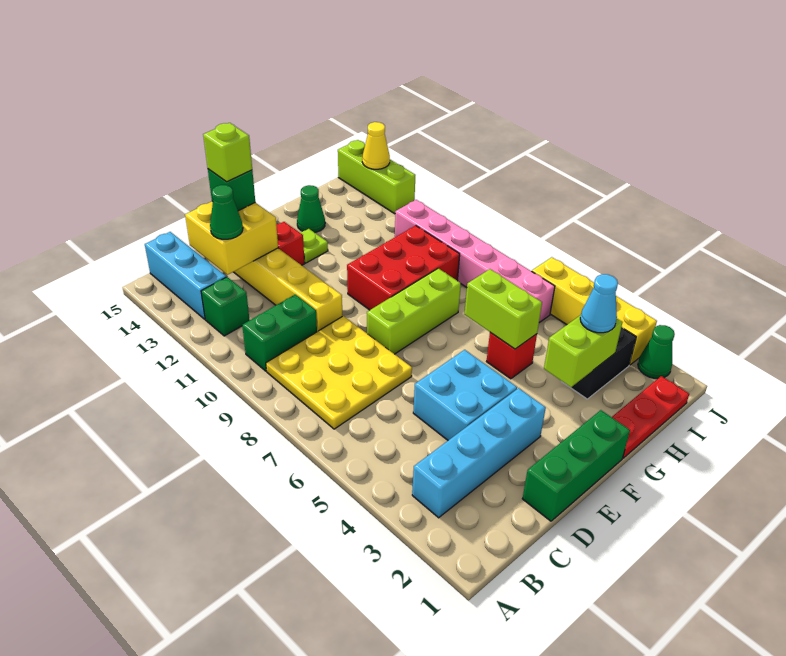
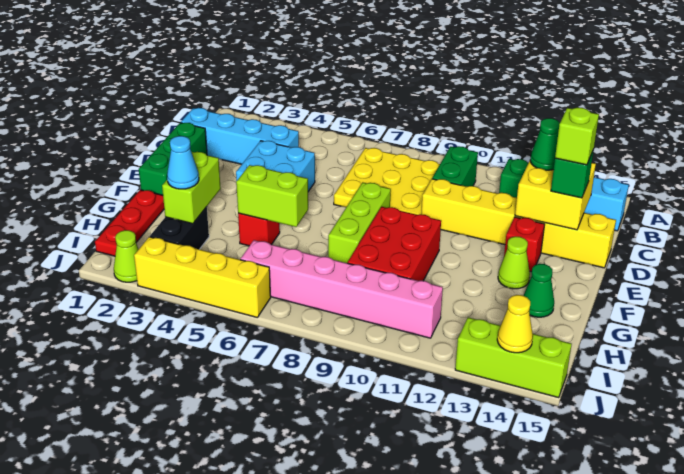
cyan 1x4 brick [412,388,546,518] -> cyan 1x4 brick turned to [181,108,299,164]
lime 1x1 plate [300,229,328,263] -> lime 1x1 cone [498,236,530,289]
green 1x1 cone [638,325,675,379] -> lime 1x1 cone [114,230,139,282]

